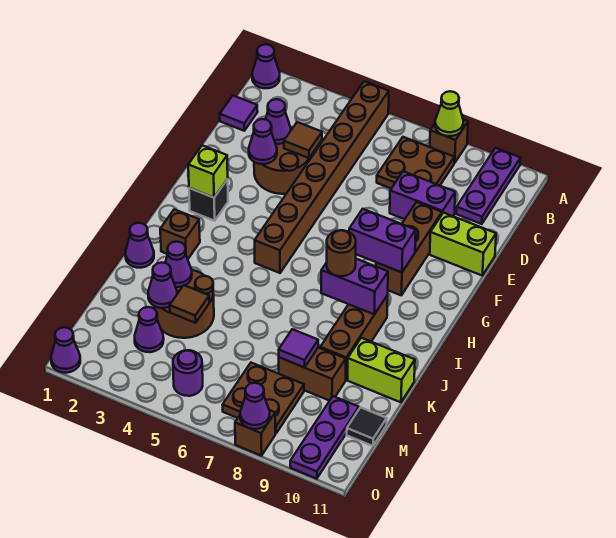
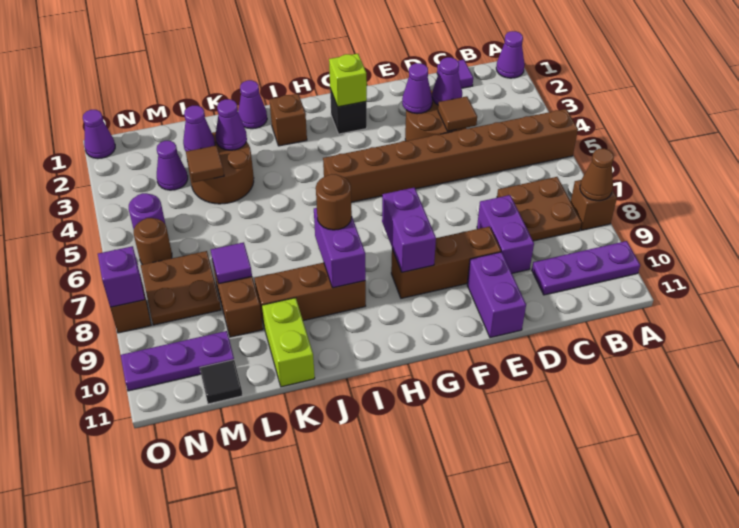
lime 1x1 cone [435,91,463,136] -> brown 1x1 cone [580,148,614,201]
lime 1x2 brick [430,213,496,275] -> purple 1x2 brick [467,252,526,338]
none -> brown 1x1 round brick [134,218,172,265]
purple 1x1 cone [240,383,270,429] -> purple 1x1 brick [98,246,145,307]

